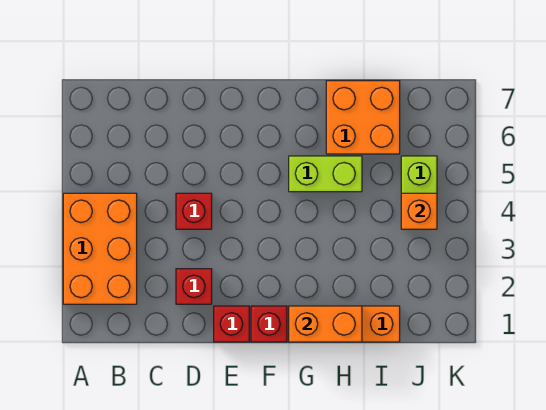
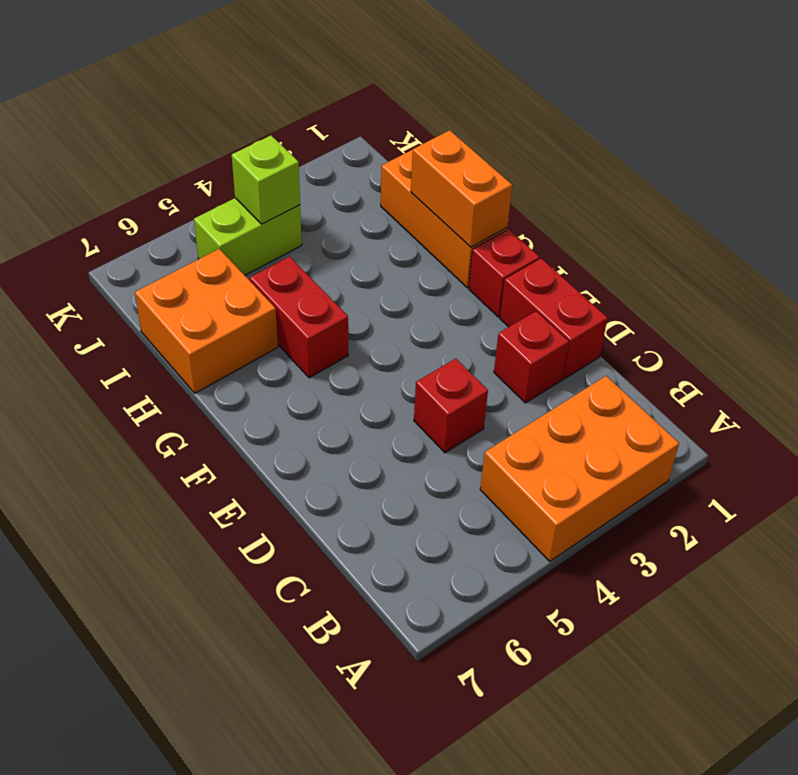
red 1x1 brick [214,306,249,342] -> red 1x2 brick [500,258,607,379]
lime 1x2 brick [289,156,362,192] -> red 1x2 brick [250,257,348,378]
orange 1x1 brick [401,193,437,229] -> lime 1x1 brick [232,135,300,224]

